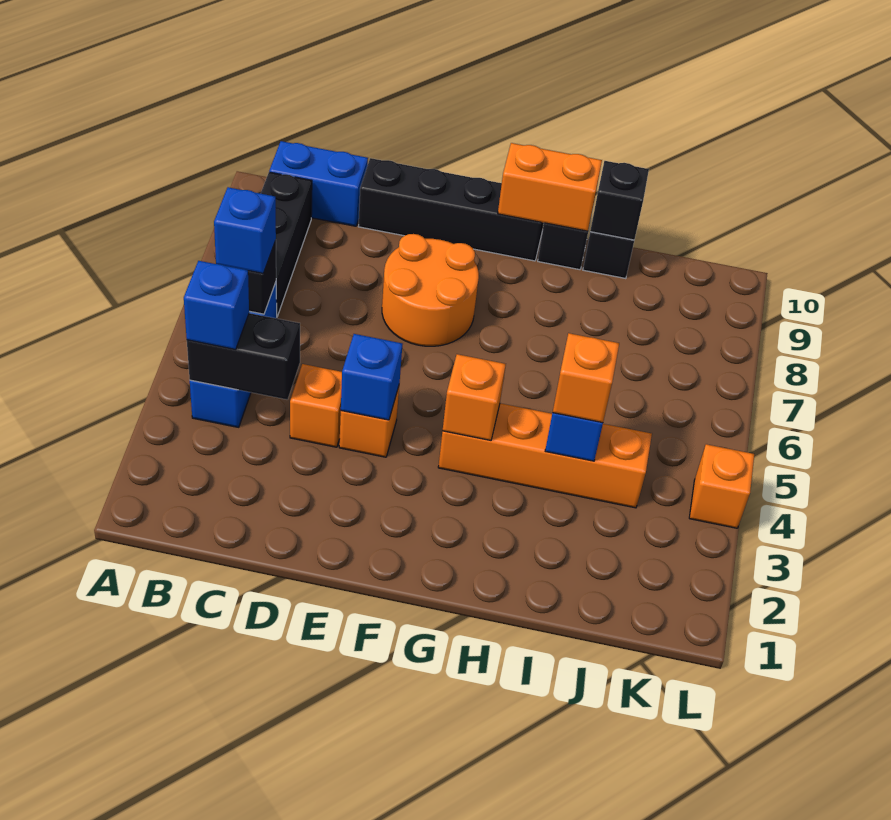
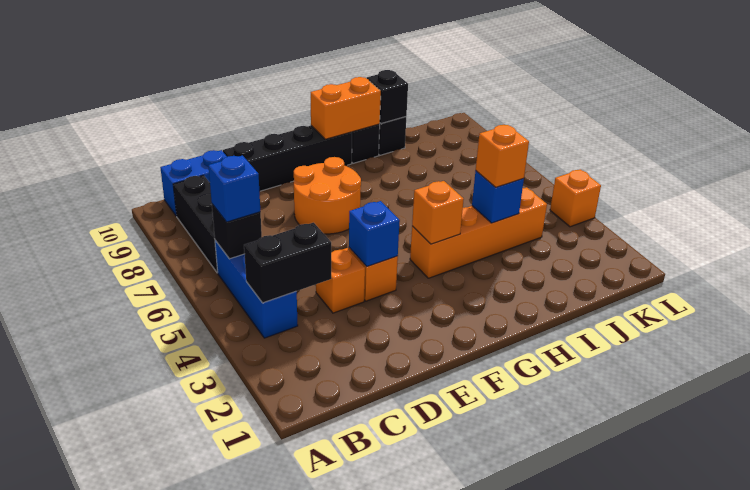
blue 1x1 brick [184,261,249,349] -> none

